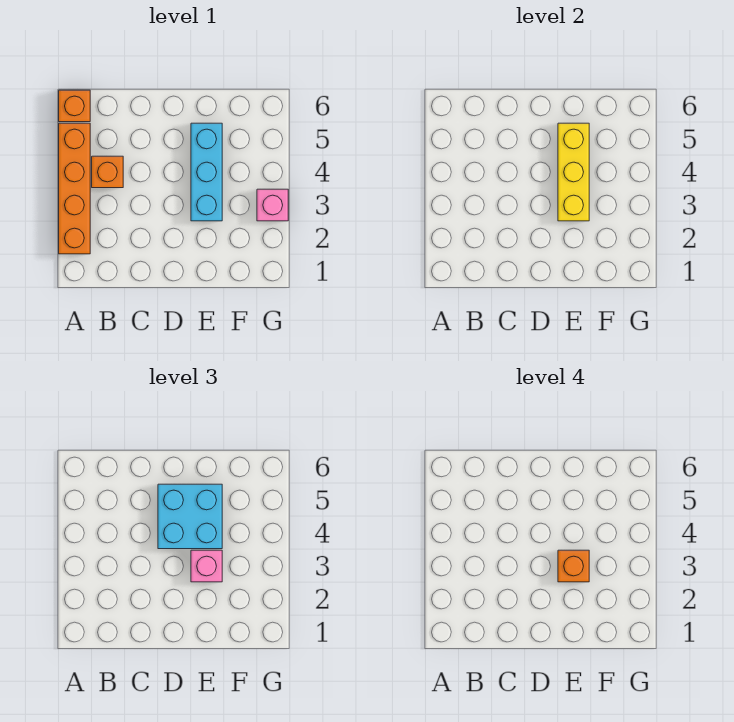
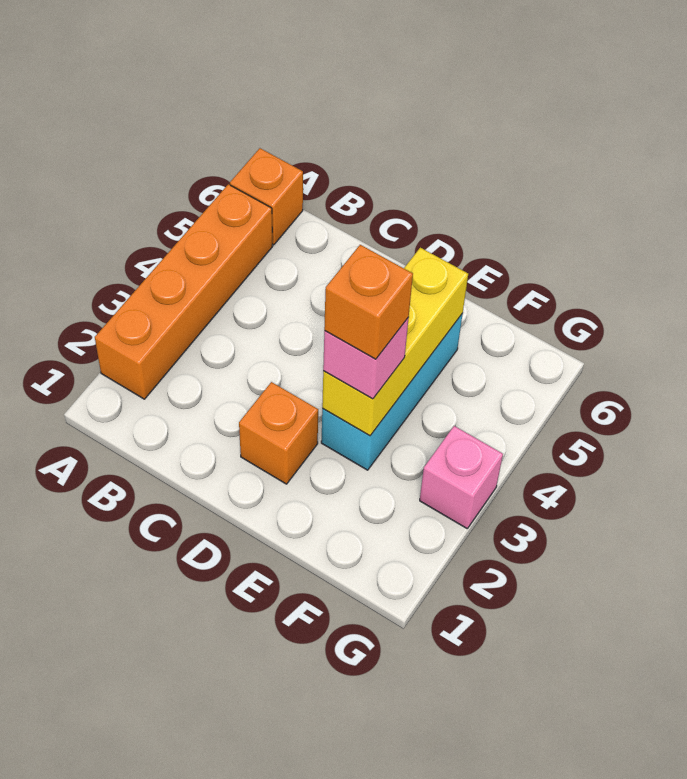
orange 1x1 brick [92,156,123,188] -> orange 1x1 brick moved to [239,382,318,484]
cyan 2x2 brick [158,484,222,549] -> none

